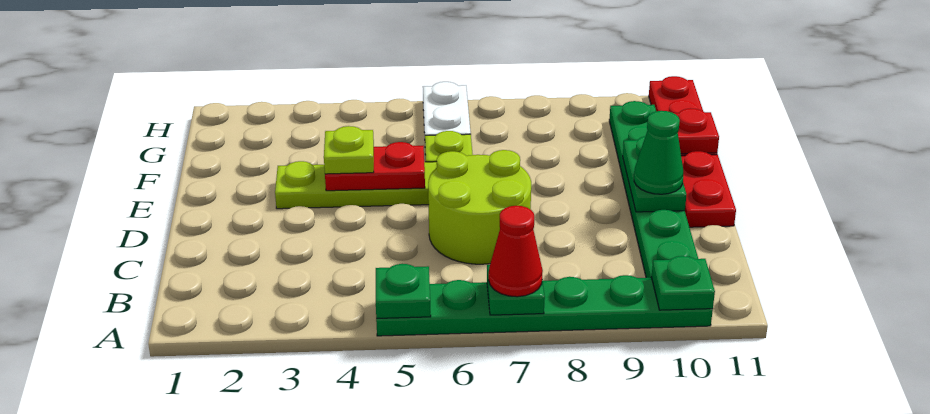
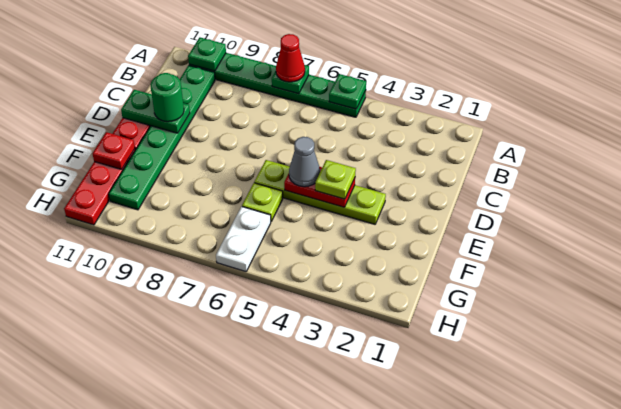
lime 2x2 round brick [428,150,531,264] -> none
green 1x2 plate [623,136,687,212] -> green 1x2 plate turned to [121,90,190,133]
green 1x1 cone [634,111,683,194] -> green 1x1 round brick [150,73,184,122]
none -> grey 1x1 cone [289,137,320,187]

